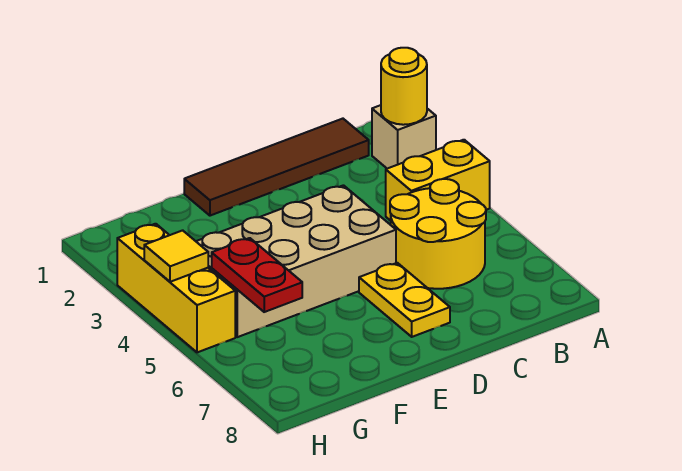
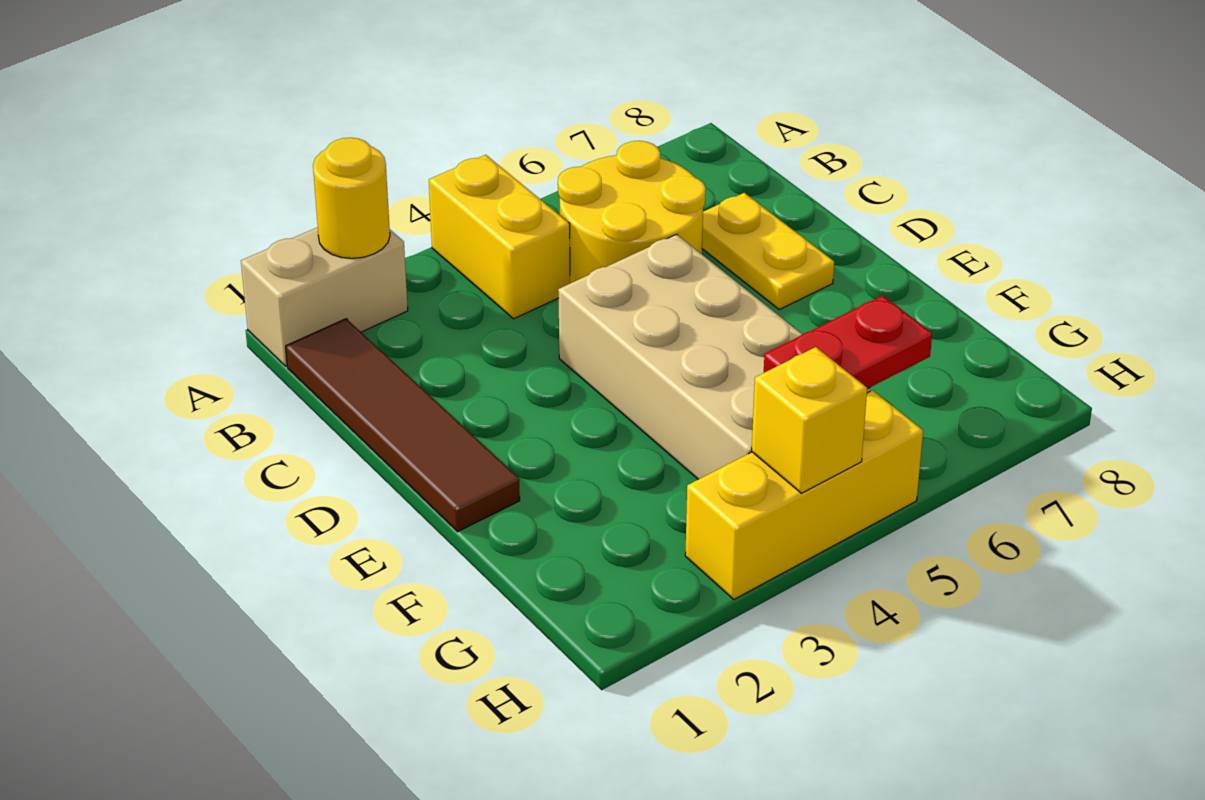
tan 1x1 brick [372,105,436,169] -> tan 1x2 brick [241,227,408,366]
yellow 1x2 plate [359,263,450,337] -> yellow 1x2 plate turned to [702,193,834,309]
yellow 1x1 tile [144,230,208,282] -> yellow 1x1 brick [752,347,867,493]

